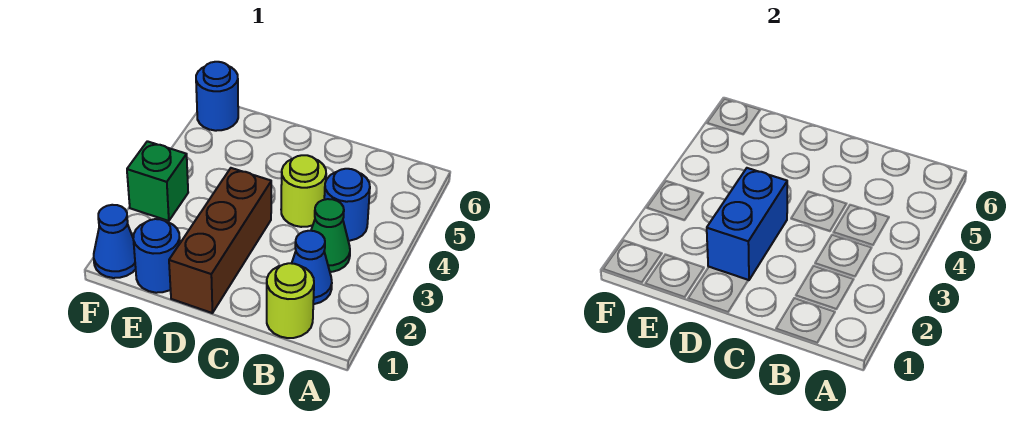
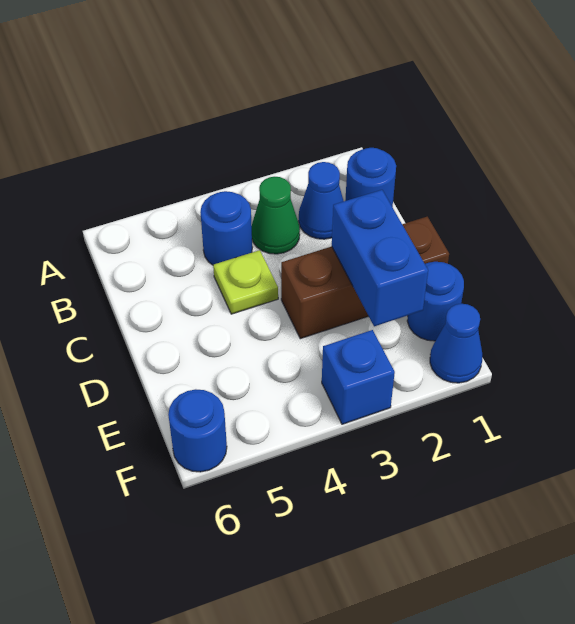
lime 1x1 round brick [267,263,314,338] -> blue 1x1 round brick [345,148,396,207]
lime 1x1 round brick [281,155,326,227] -> lime 1x1 plate [213,250,278,314]
blue 1x2 brick [707,168,787,280] -> blue 1x2 brick turned to [332,190,428,326]
green 1x1 brick [127,141,188,221] -> blue 1x1 brick [322,330,395,424]

